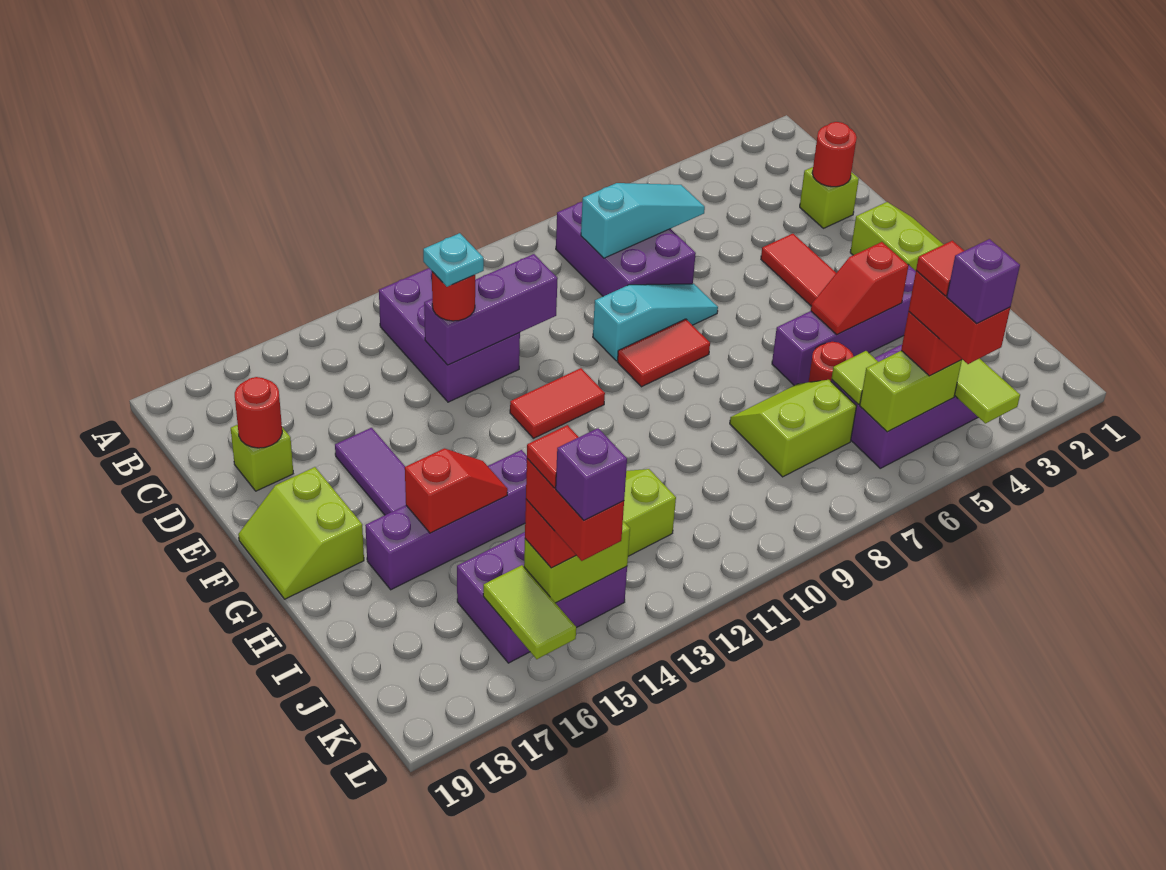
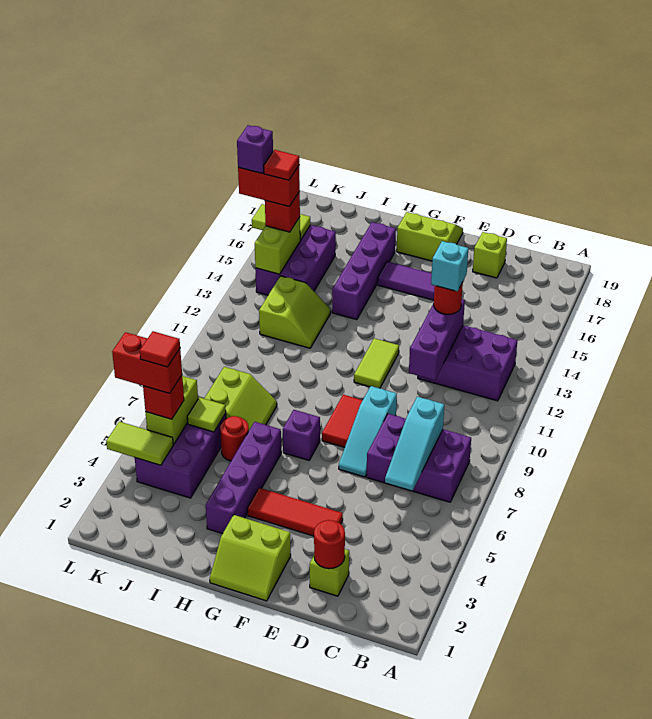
cyan 1x1 plate [423,233,484,287] -> cyan 1x1 brick [431,241,468,291]
red 1x1 round brick [235,377,282,448] -> none
red 1x2 tile [510,368,605,438] -> lime 1x2 tile [354,338,399,388]
red 1x2 slope [811,242,909,335] -> none
red 1x2 slope [405,449,508,533] -> none
purple 1x1 brick [947,239,1020,324] -> purple 1x1 brick moved to [283,410,320,460]

